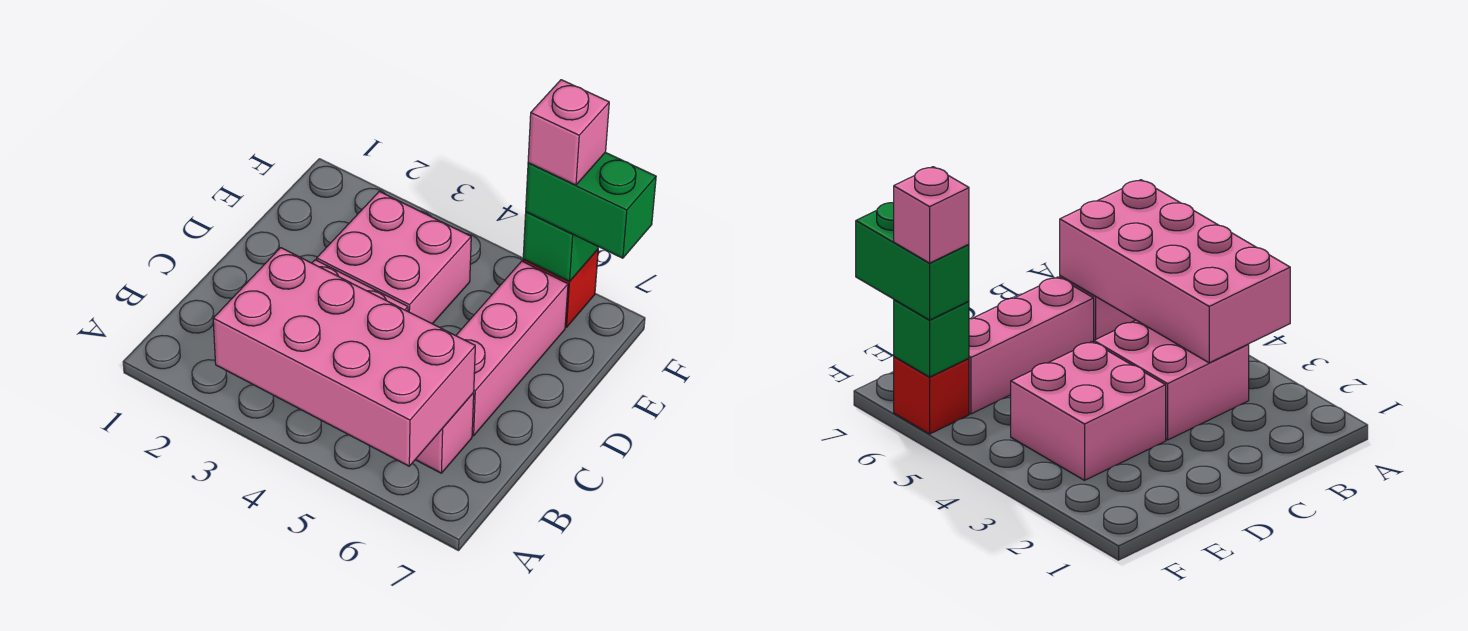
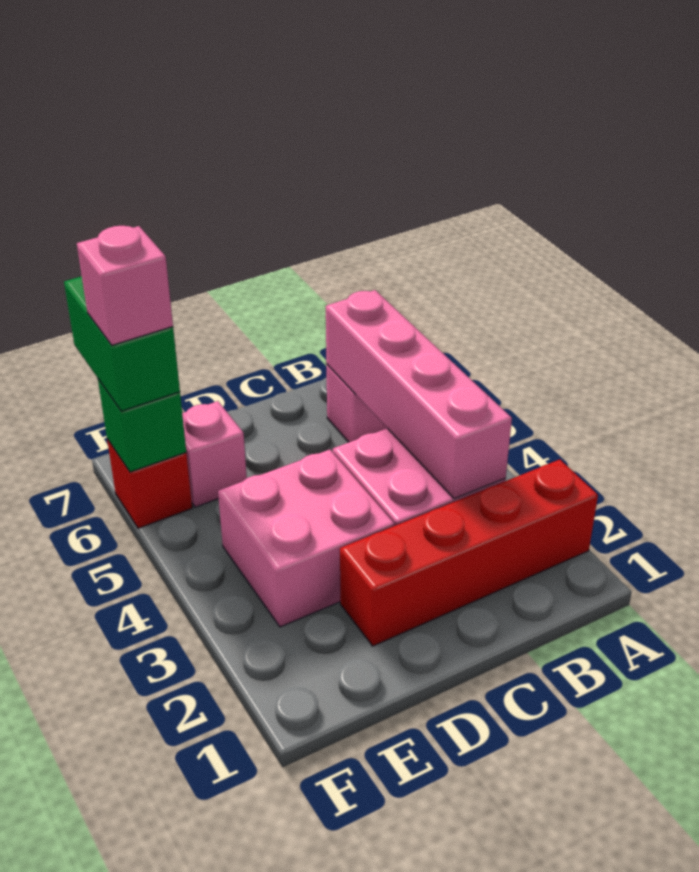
none -> red 1x4 brick [340,459,598,646]
pink 2x4 brick [213,248,475,466] -> pink 1x4 brick [326,290,512,499]
pink 1x3 brick [456,261,568,436] -> pink 1x1 brick [182,401,247,507]

